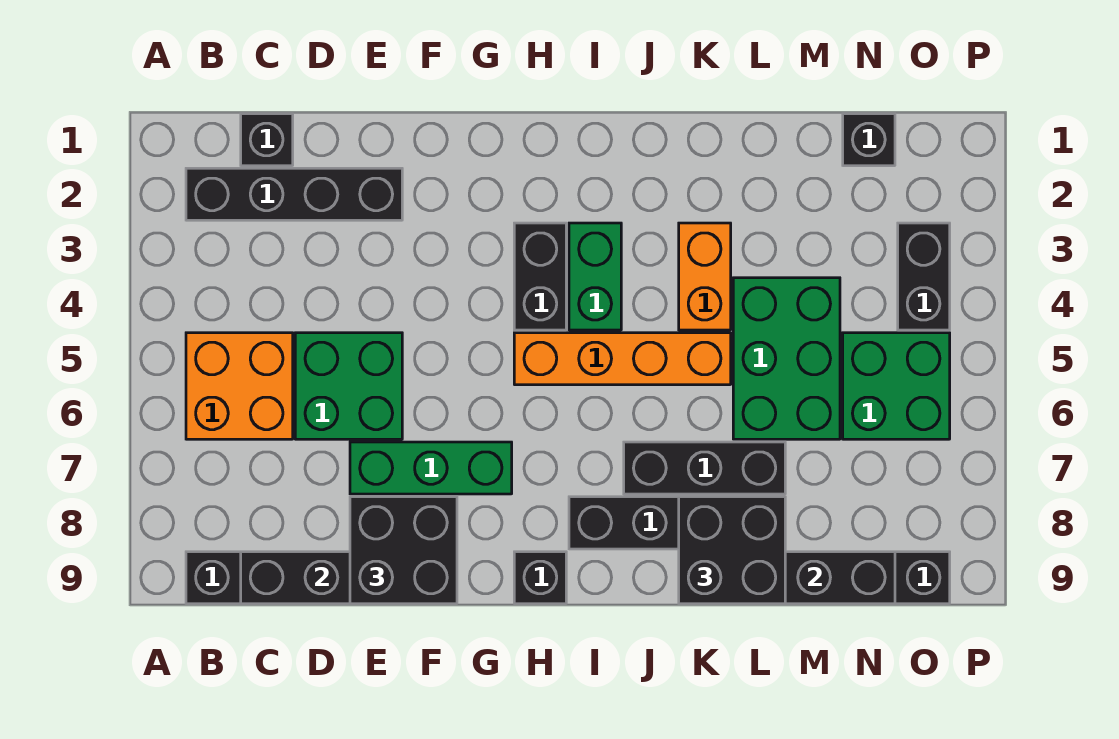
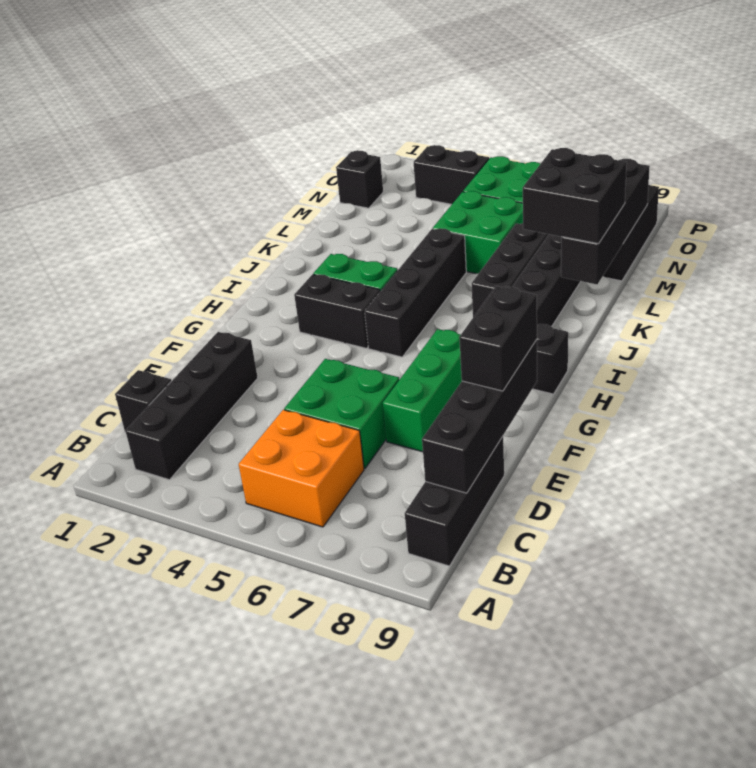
black 2x2 brick [350,497,457,604] -> black 1x2 brick [459,286,537,391]
orange 1x4 brick [514,333,731,385] -> black 1x4 brick [365,228,466,357]
orange 1x2 brick [679,223,731,330] -> none
green 2x3 brick [733,278,840,439] -> green 2x2 brick [433,191,523,274]

